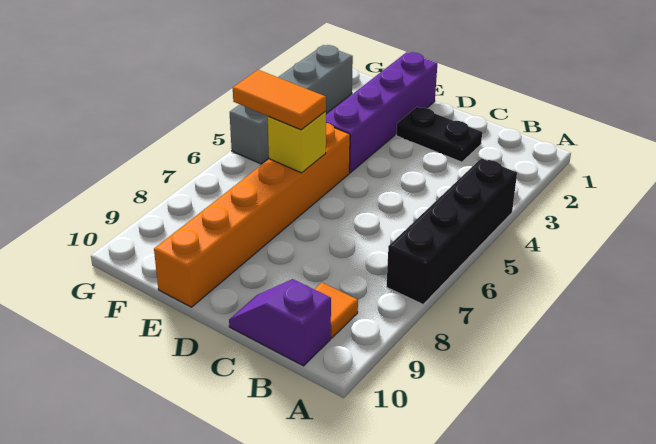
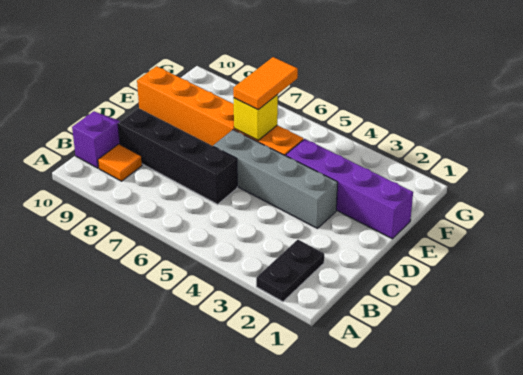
black 1x4 brick [387,158,517,304] -> black 1x4 brick moved to [118,108,237,204]
black 1x2 plate [396,107,482,162] -> black 1x2 plate moved to [256,240,324,302]
grey 1x4 brick [230,45,353,164] -> grey 1x4 brick moved to [213,130,338,228]

